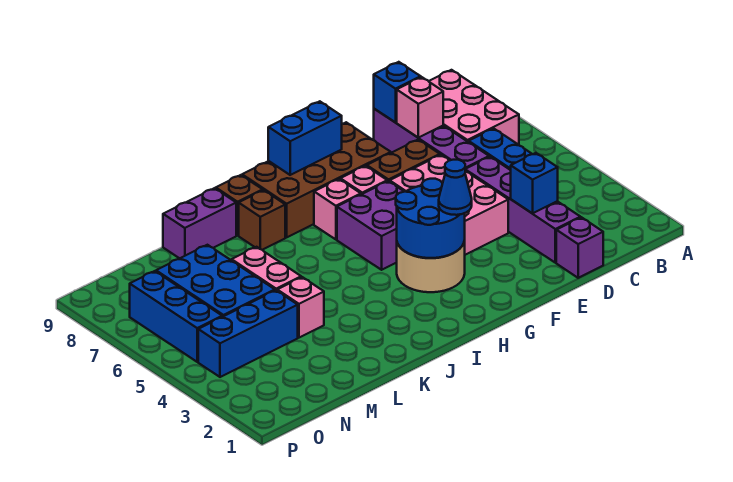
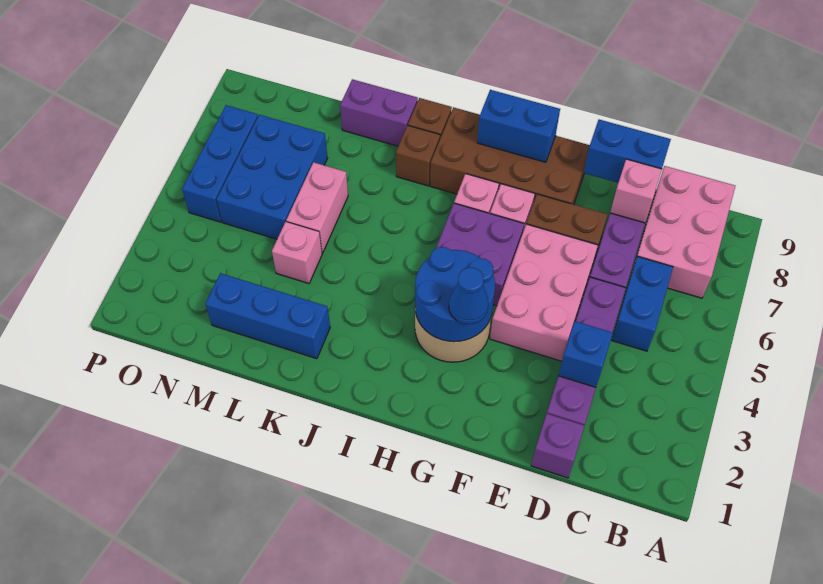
blue 1x1 brick [374,62,421,122] -> blue 1x2 brick [584,120,671,183]
blue 1x3 brick [198,290,298,377] -> blue 1x3 brick moved to [205,273,330,359]

